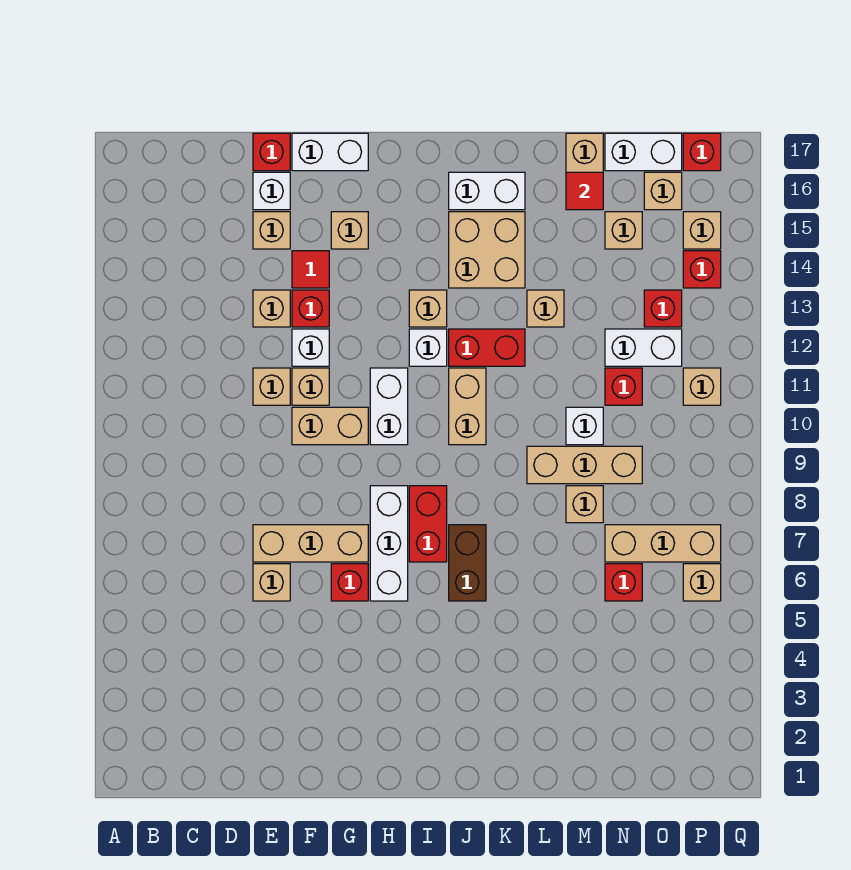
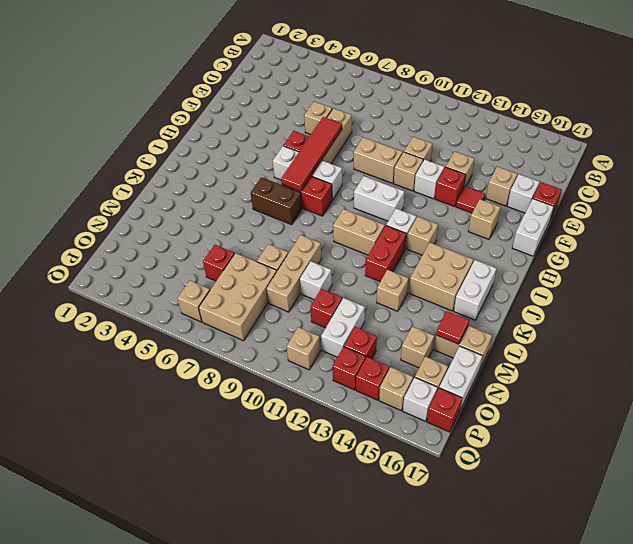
none -> red 1x4 tile [281,117,342,191]
tan 1x2 brick [292,407,368,445] -> tan 1x2 brick turned to [354,137,403,183]
tan 1x3 brick [605,525,721,562] -> tan 2x3 brick [199,253,277,341]
none -> red 1x1 brick [332,347,366,390]
none -> white 1x1 brick [403,378,438,421]

